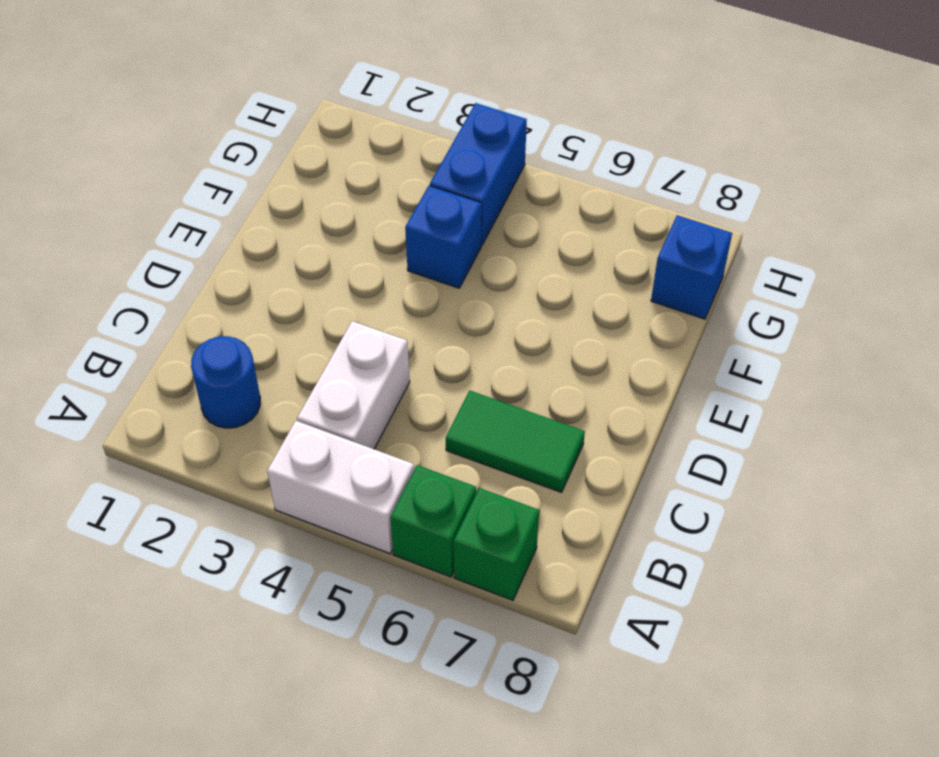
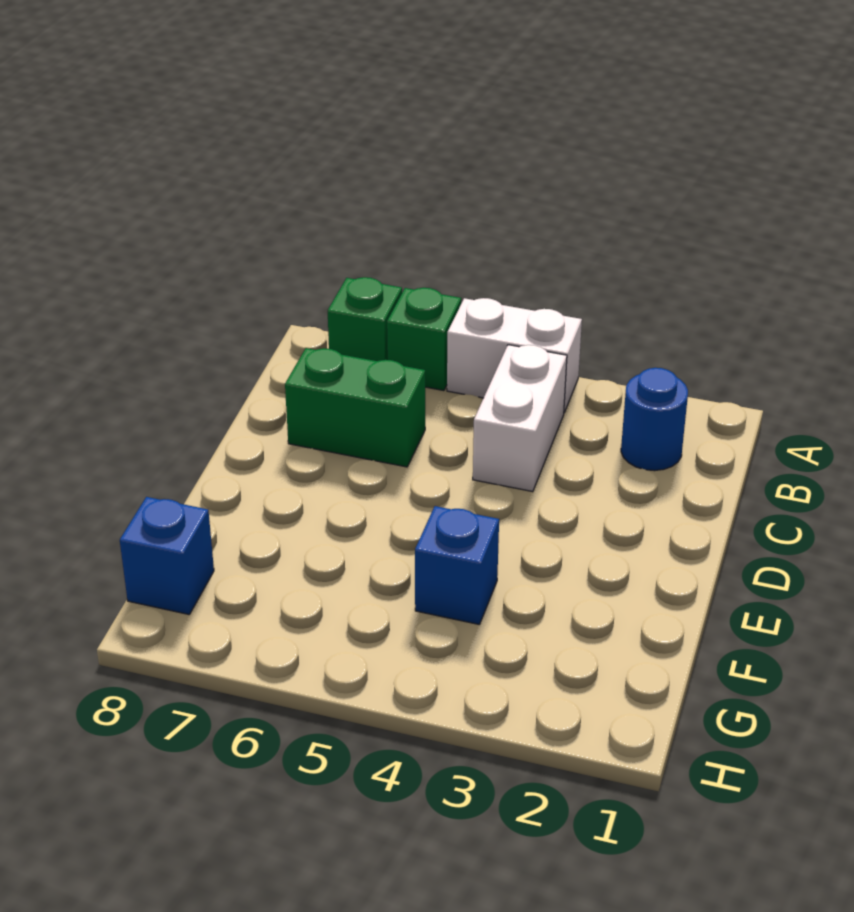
green 1x2 tile [446,391,585,492] -> green 1x2 brick [285,348,425,467]
blue 1x2 brick [430,103,527,245] -> none

